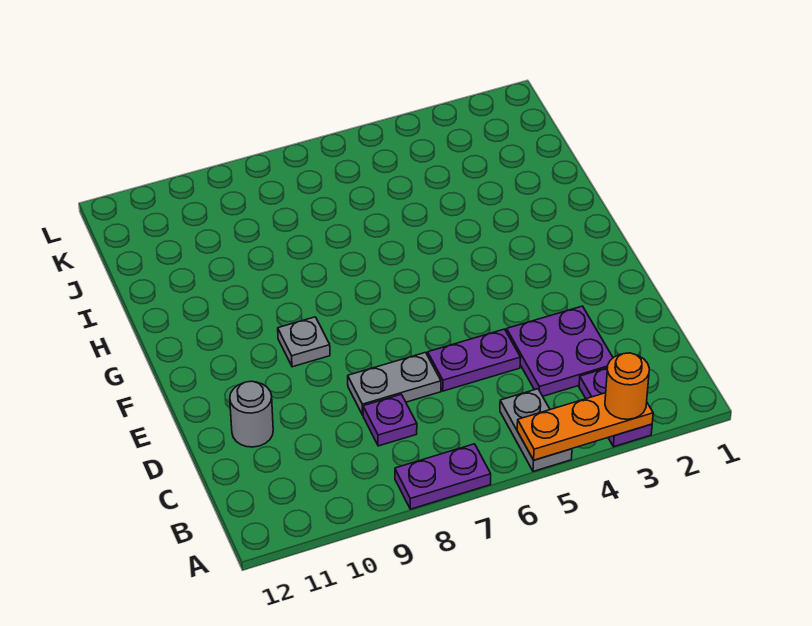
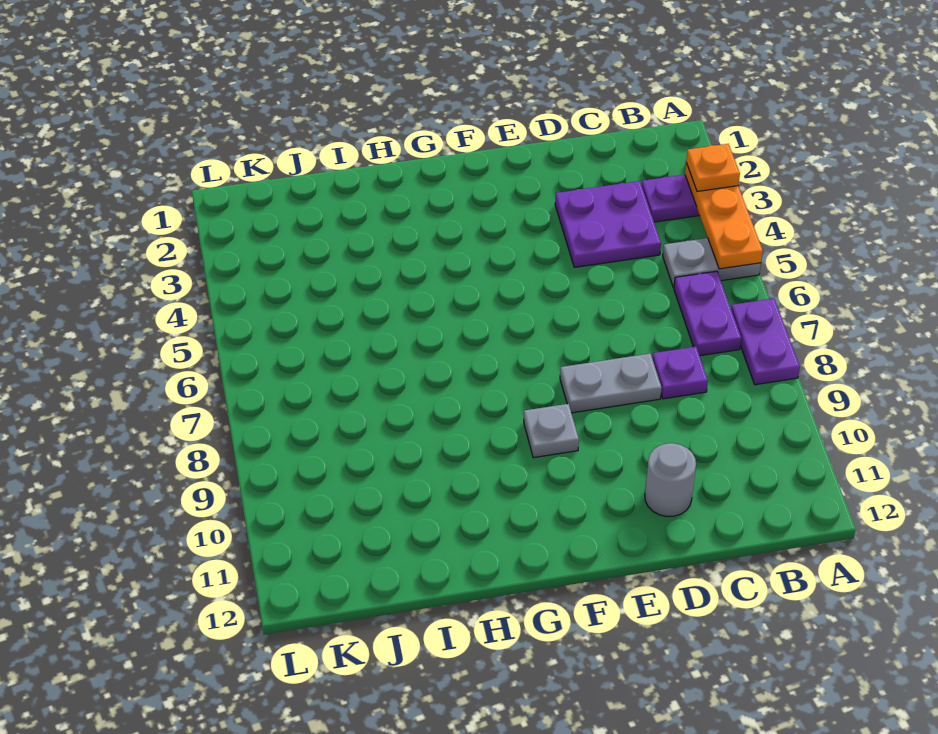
orange 1x1 round brick [605,353,649,419] -> orange 1x1 plate [686,144,740,191]
purple 1x2 plate [428,329,521,391] -> purple 1x2 plate moved to [674,271,741,356]
grey 1x2 plate [348,353,441,415] -> grey 1x2 plate turned to [560,354,662,413]

